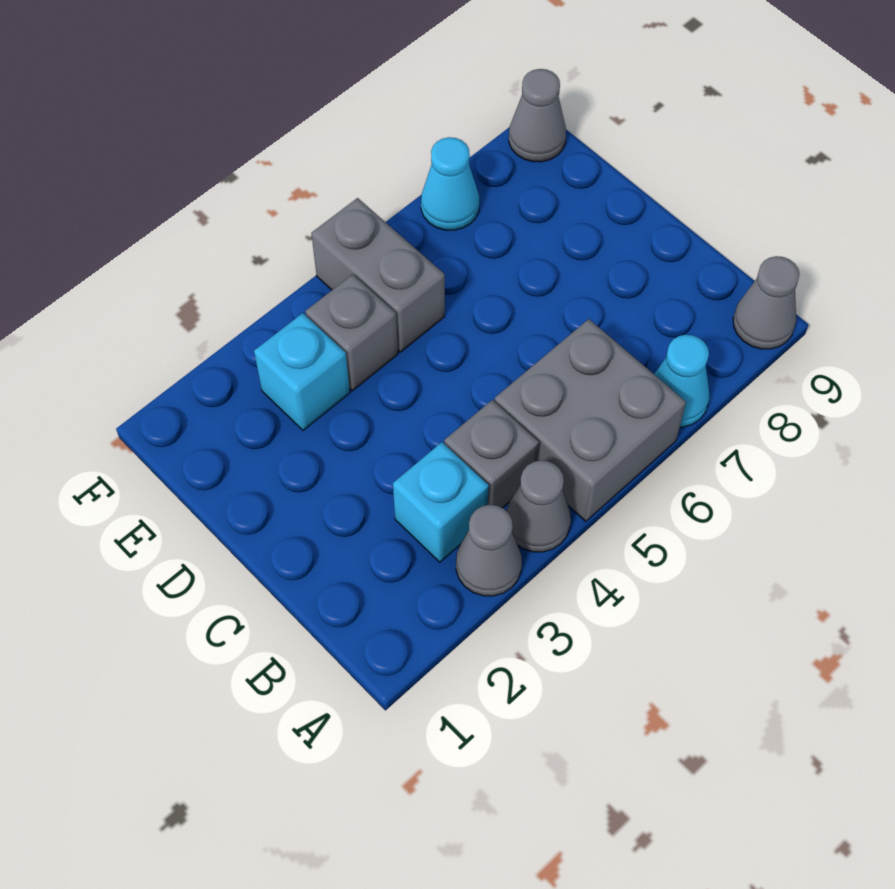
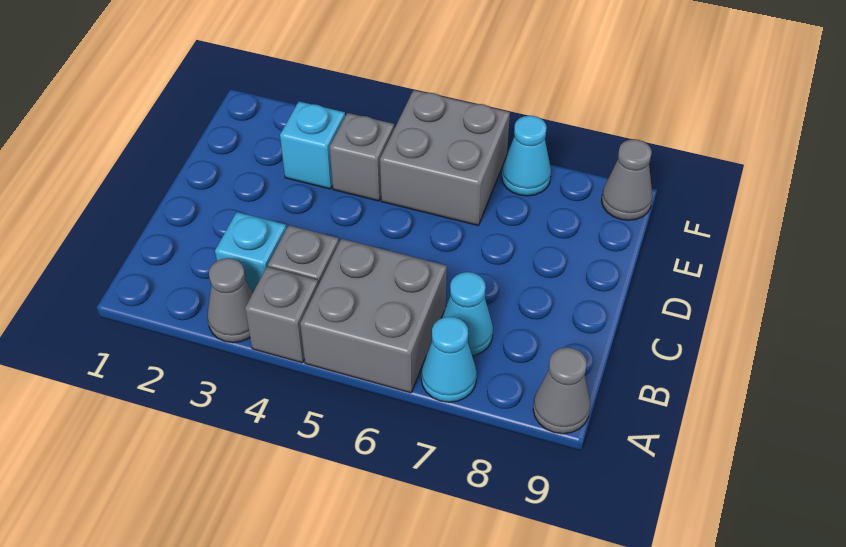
grey 1x1 cone [506,460,571,552] -> grey 1x1 brick [245,267,319,363]
none -> cyan 1x1 cone [442,272,493,356]
grey 1x2 brick [311,198,445,352] -> grey 2x2 brick [380,90,510,225]

